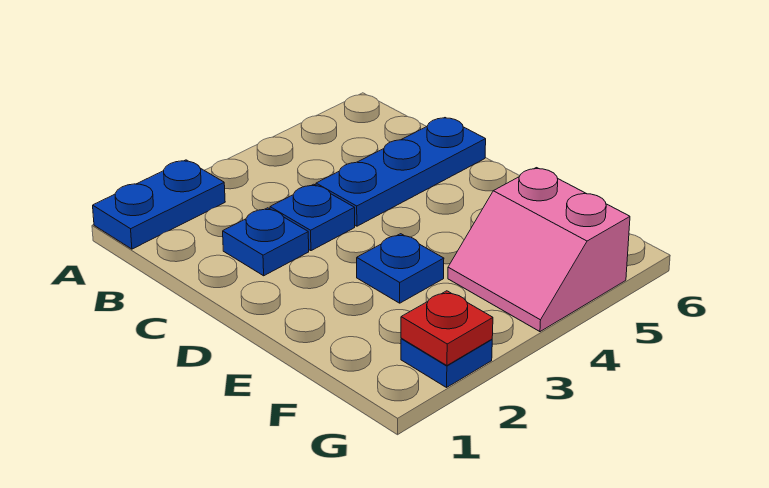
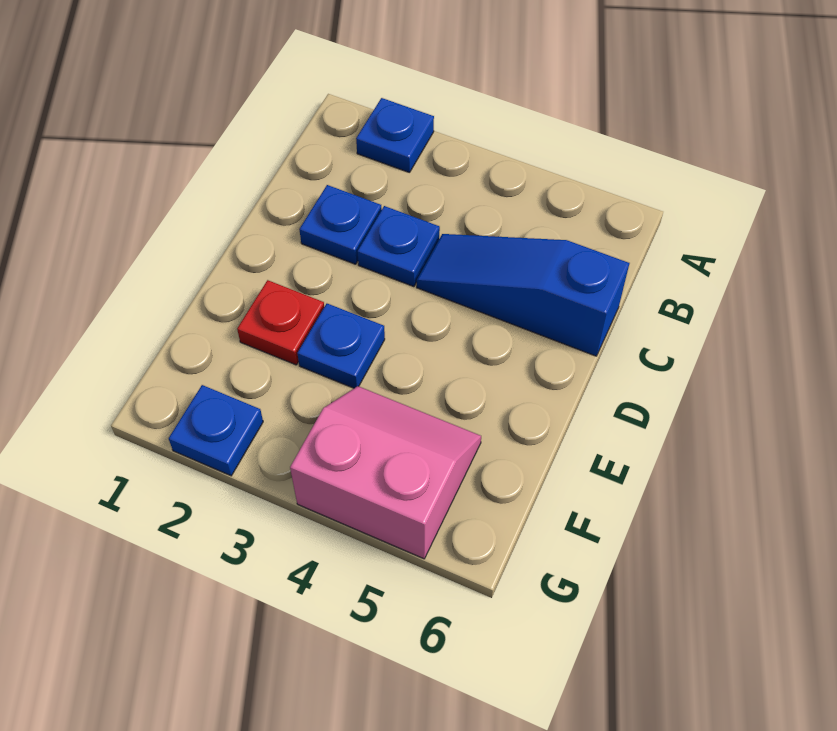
blue 1x2 plate [93,160,225,249] -> blue 1x1 plate [356,98,434,173]
blue 1x3 plate [316,118,486,226] -> blue 1x3 slope [417,234,629,356]
pink 2x2 slope [448,168,630,332] -> pink 2x2 slope turned to [290,386,481,559]
red 1x1 plate [401,291,493,365] -> red 1x1 plate moved to [237,280,324,365]

